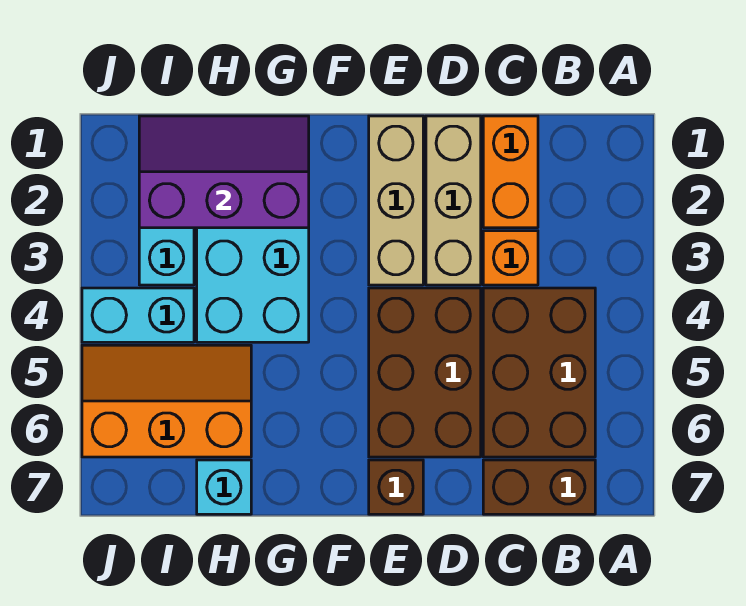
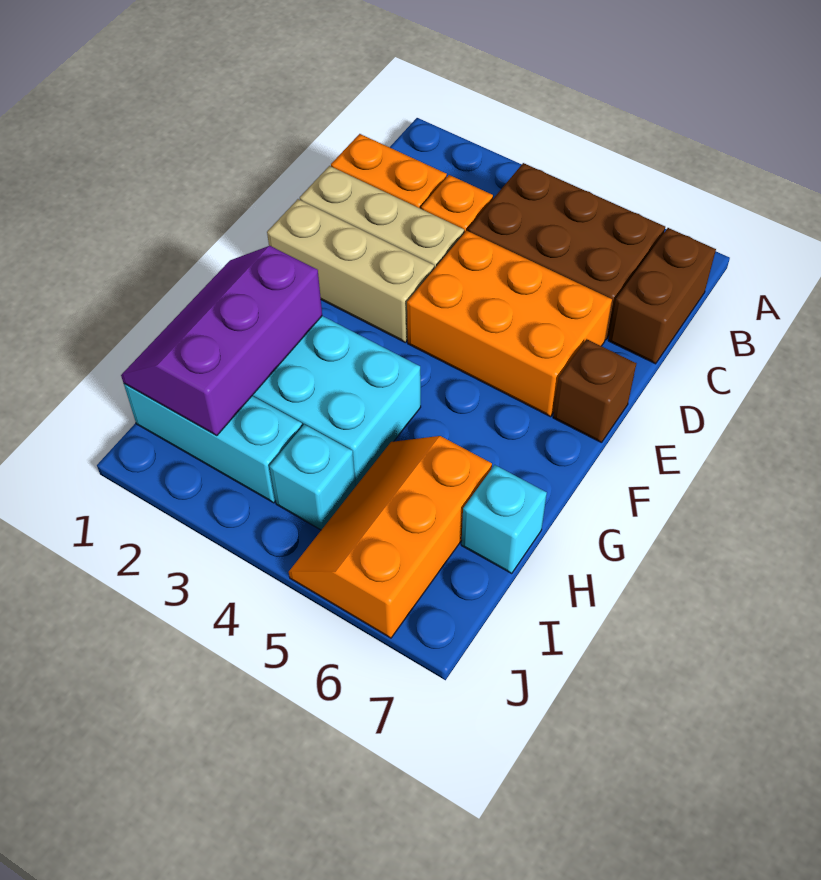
brown 2x3 brick [369,288,481,457] -> orange 2x3 brick [407,231,612,417]
cyan 1x2 brick [82,288,194,342] -> cyan 1x1 brick [270,424,356,530]

